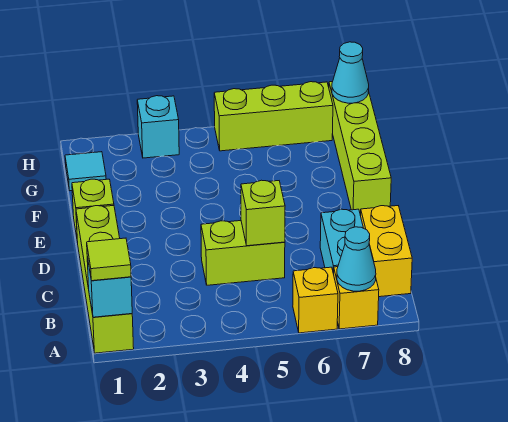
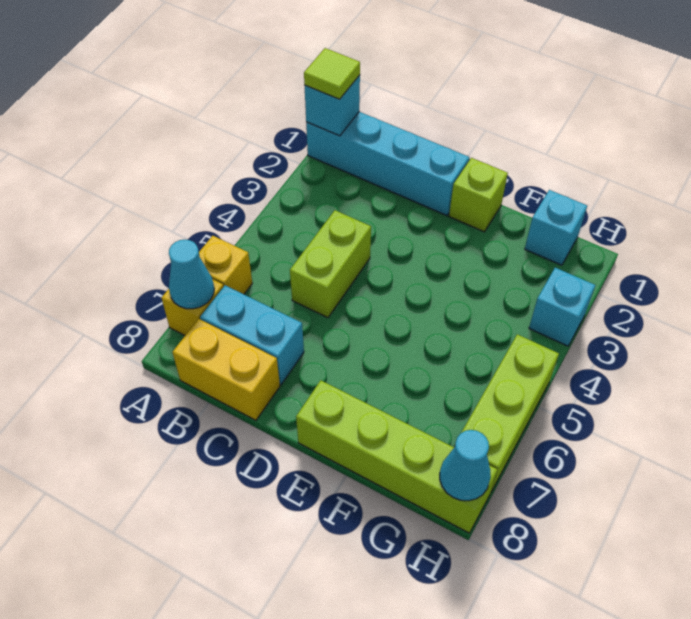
lime 1x4 brick [76,206,134,353] -> cyan 1x4 brick [306,112,469,216]
lime 1x1 brick [241,180,285,246] -> none
cyan 1x1 tile [65,152,106,191] -> cyan 1x1 brick [525,190,587,265]

